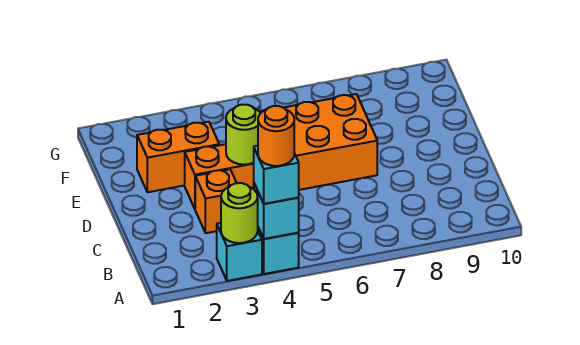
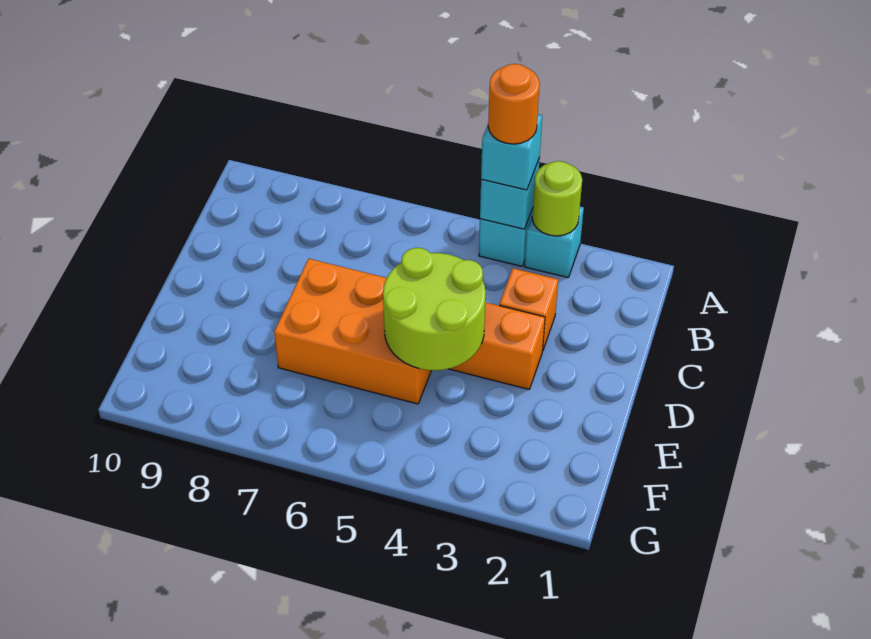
lime 1x1 round brick [226,105,261,165] -> lime 2x2 round brick [383,248,486,371]
orange 1x2 brick [137,122,219,192] -> none

